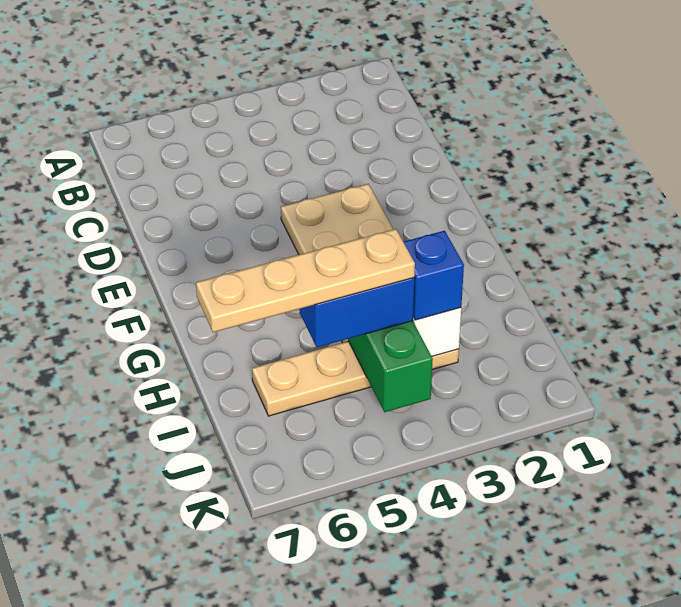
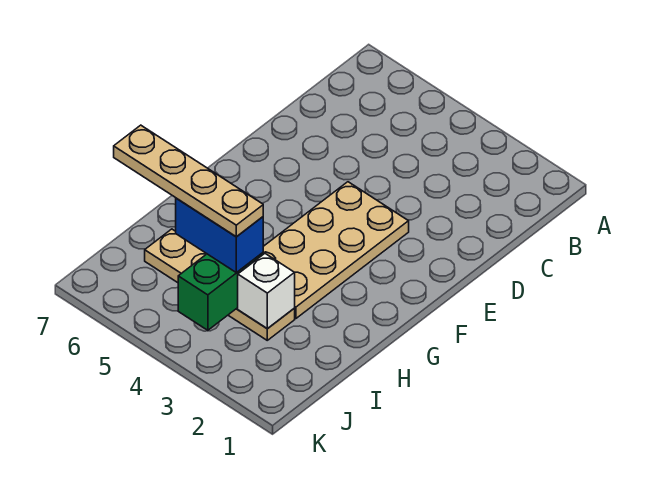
blue 1x1 brick [404,231,464,320] -> none

